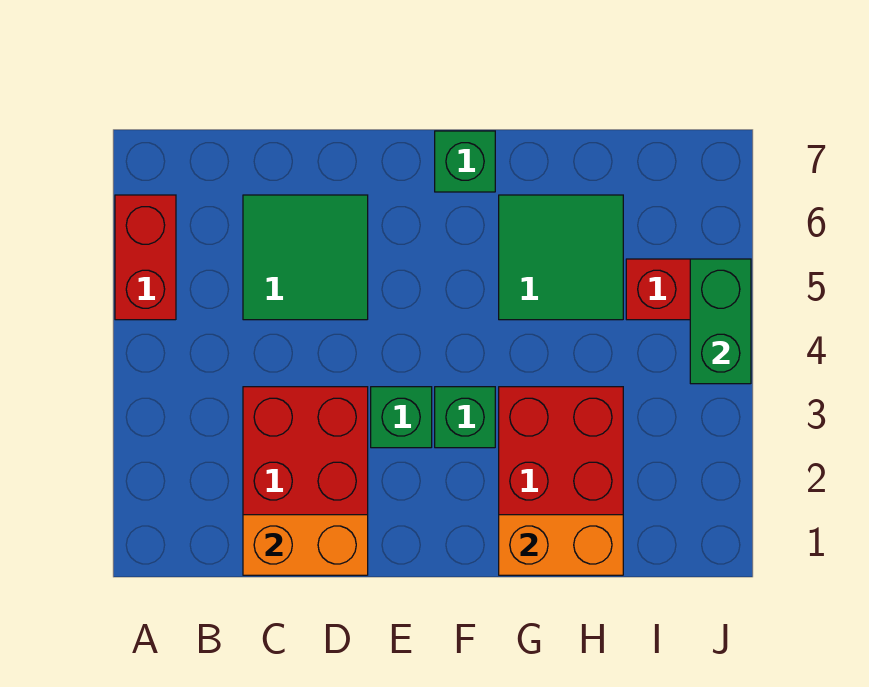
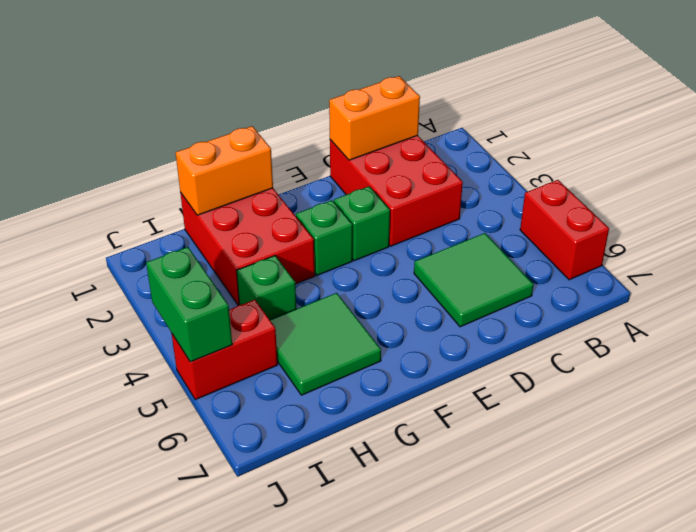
green 1x1 brick [435,131,495,192] -> green 1x1 brick moved to [237,256,296,320]

